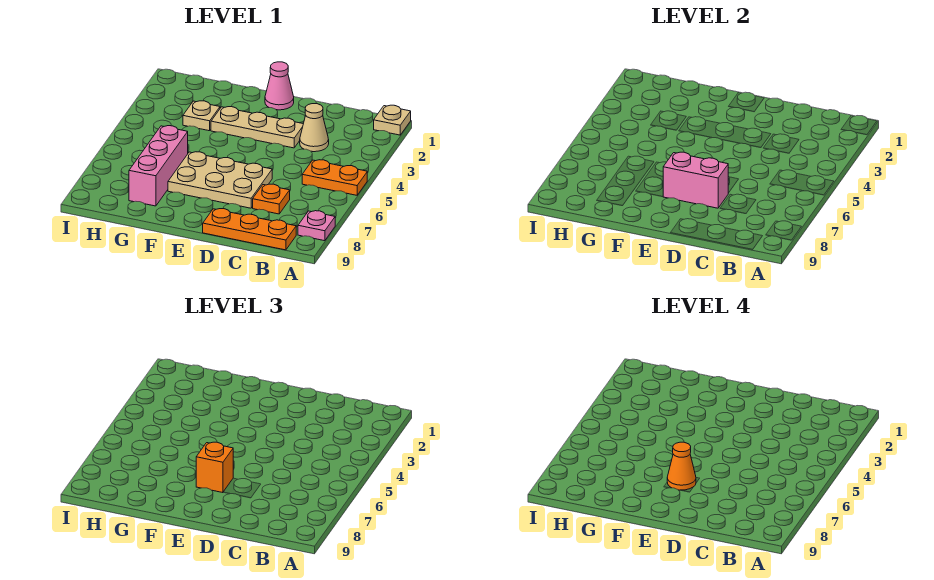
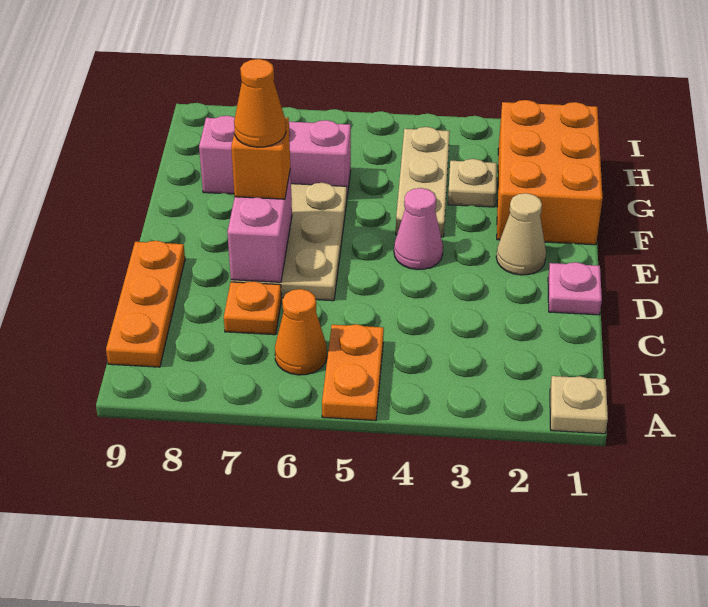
pink 1x1 plate [298,211,335,241] -> pink 1x1 plate moved to [548,262,602,315]
none -> orange 1x1 cone [275,289,327,375]
tan 1x1 cone [300,104,329,152] -> tan 1x1 cone moved to [496,193,546,275]
tan 1x3 plate [211,107,303,148] -> tan 1x3 plate moved to [396,127,450,237]
pink 1x1 cone [265,62,294,110] -> pink 1x1 cone moved to [394,188,443,270]
none -> orange 2x3 brick [497,100,603,245]

